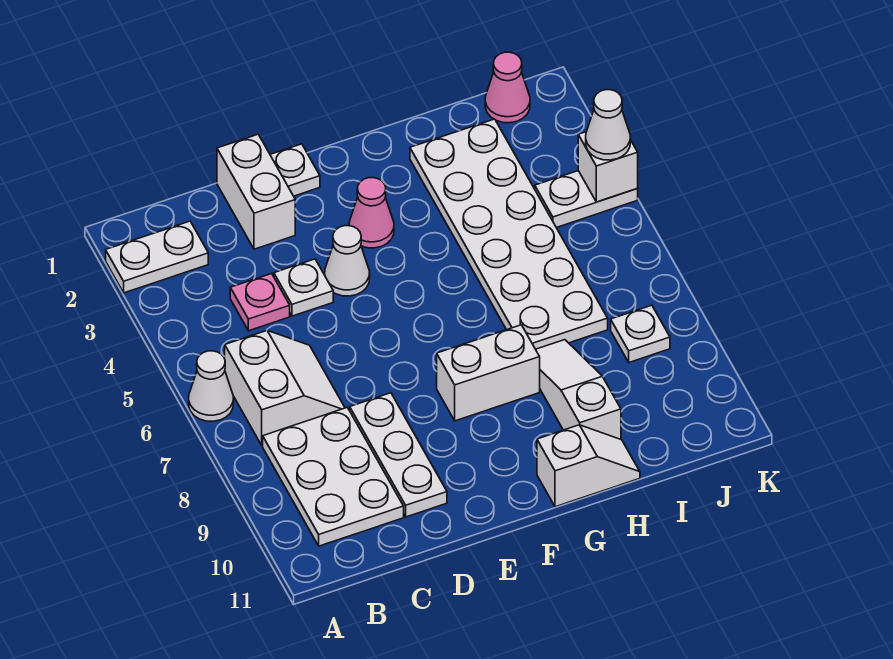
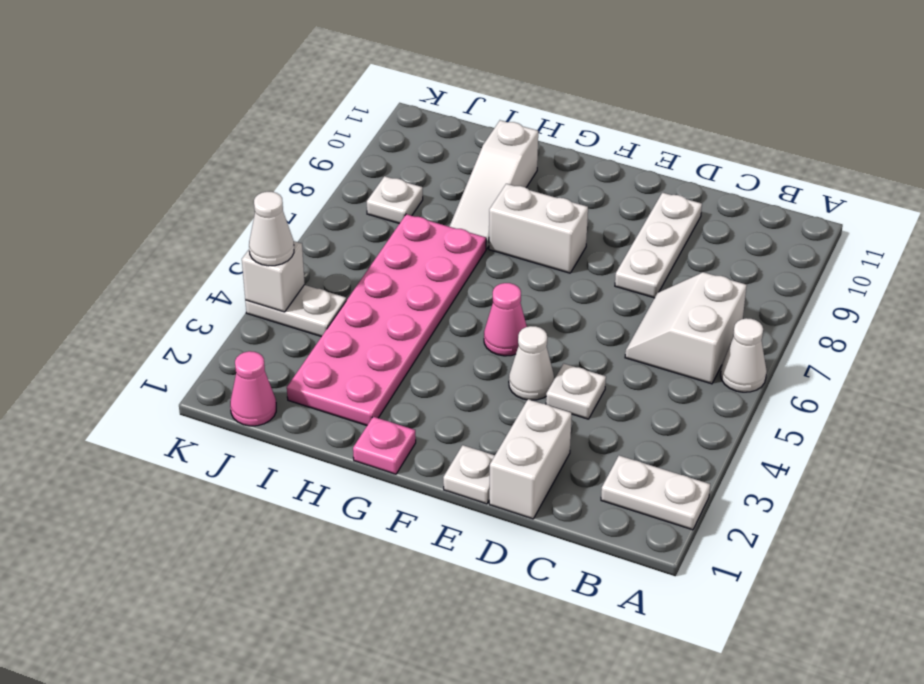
white 2x3 plate [263,407,404,546] -> none
pink 1x1 plate [230,274,290,331] -> pink 1x1 plate moved to [353,417,416,474]
pink 1x1 cone [349,178,394,248] -> pink 1x1 cone moved to [484,283,527,356]
white 1x2 slope [537,425,640,507] -> none
white 2x6 plate [410,119,608,349] -> pink 2x6 plate [287,214,486,426]

